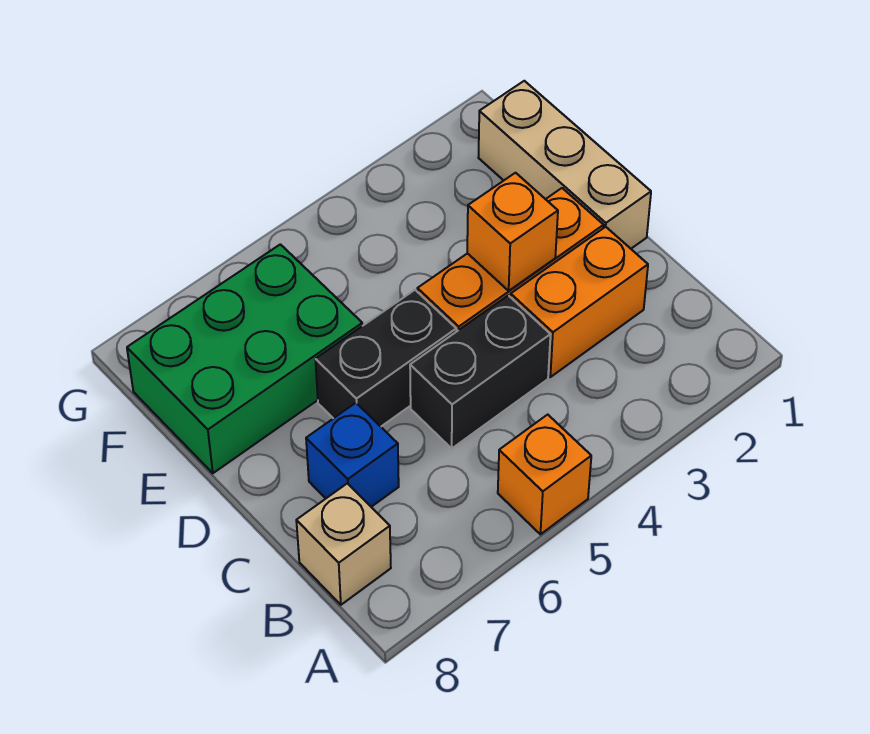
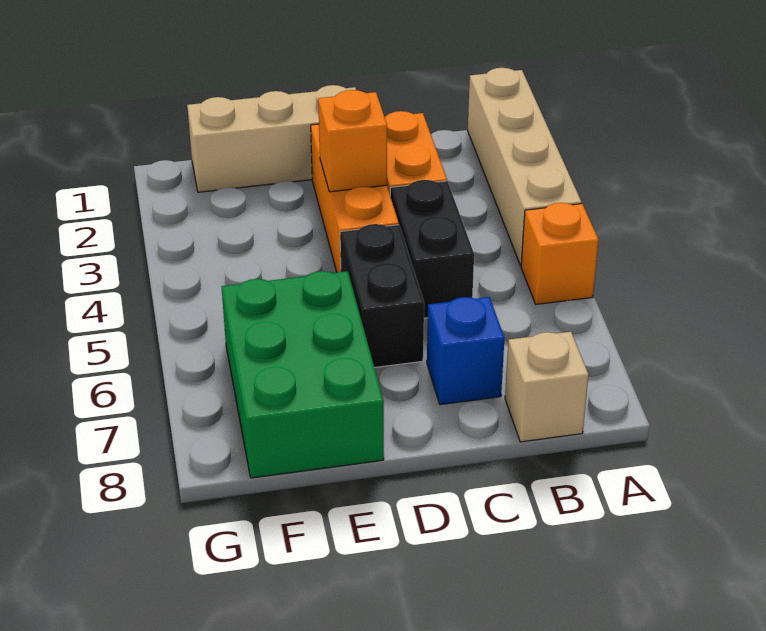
none -> tan 1x4 brick [468,68,582,266]

